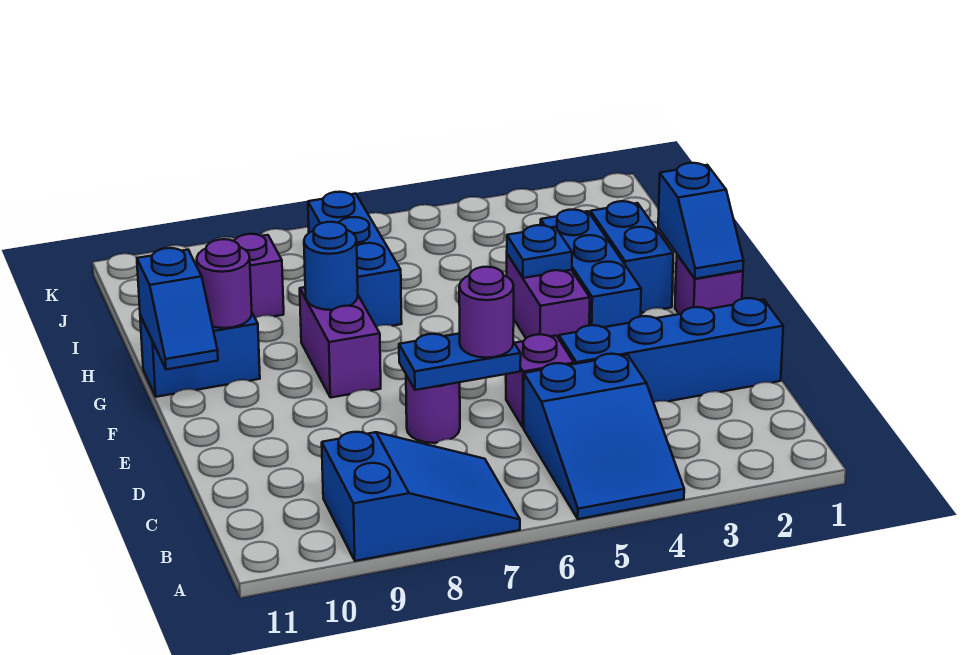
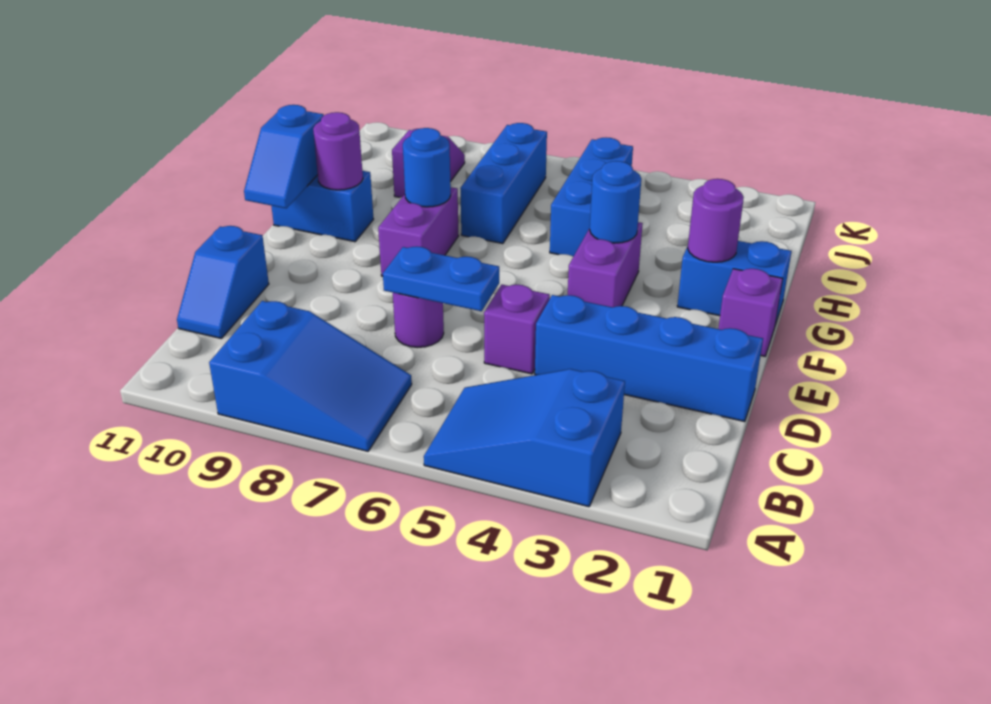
blue 2x3 slope [524,354,684,519] -> blue 2x3 slope turned to [424,369,625,507]
purple 1x1 round brick [459,267,514,358] -> purple 1x1 round brick moved to [688,179,744,262]
blue 1x2 slope [658,163,744,279] -> blue 1x2 slope moved to [177,226,269,339]
blue 1x3 brick [540,210,641,327] -> blue 1x3 brick moved to [550,138,633,256]
blue 1x2 brick [590,201,673,313] -> blue 1x2 brick turned to [677,241,791,325]
blue 1x1 plate [507,225,572,278] -> blue 1x1 round brick [590,161,641,243]

